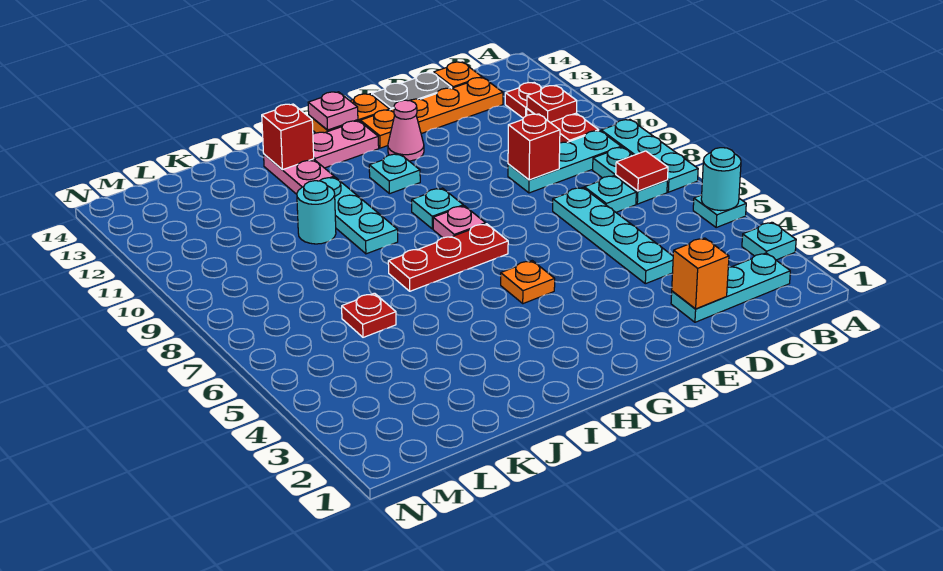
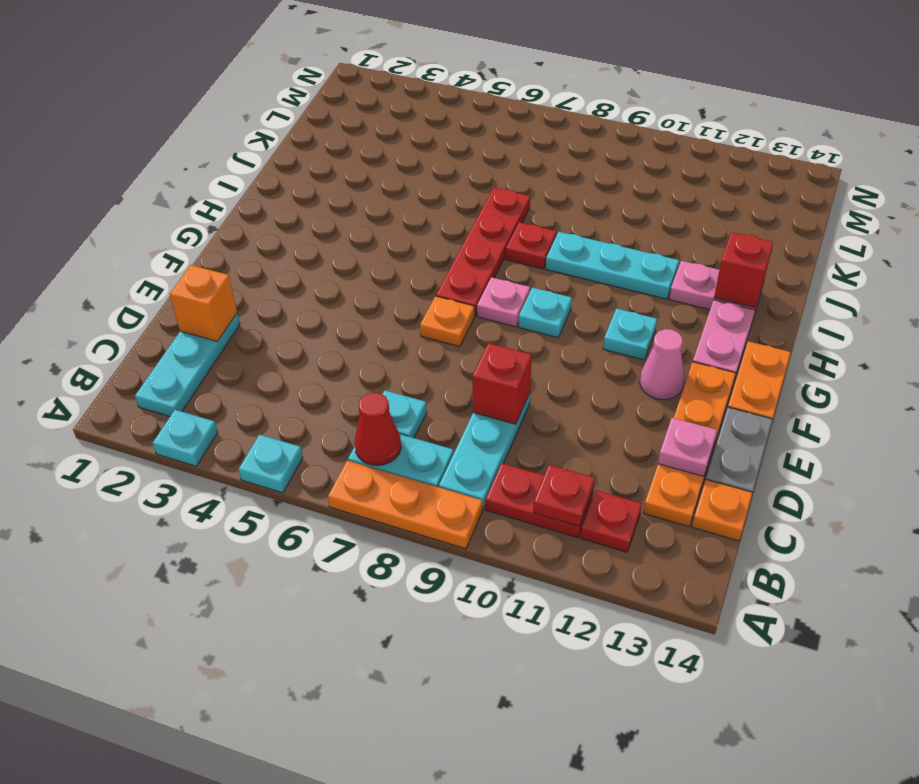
cyan 1x1 round brick [701,148,741,211] -> none
cyan 1x3 plate [601,120,698,192] -> orange 1x3 plate [328,460,483,549]
red 1x1 tile [616,151,668,191] -> red 1x1 cone [355,392,401,466]
cyan 1x4 plate [553,188,673,284] -> none
orange 1x1 plate [501,261,555,304] -> orange 1x1 plate moved to [420,296,475,347]
red 1x3 plate [388,224,508,291] -> red 1x4 plate [436,188,530,316]
pink 1x1 plate [308,92,358,130] -> pink 1x1 plate moved to [658,418,717,477]
cyan 1x1 round brick [297,181,336,244] -> none
red 1x1 plate [342,293,396,337] -> red 1x1 plate moved to [506,222,557,269]

